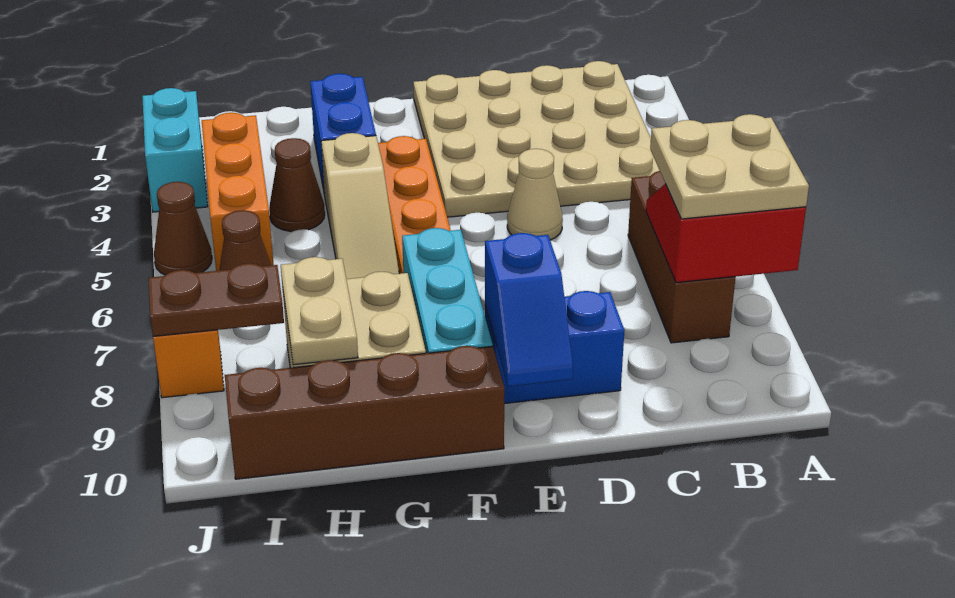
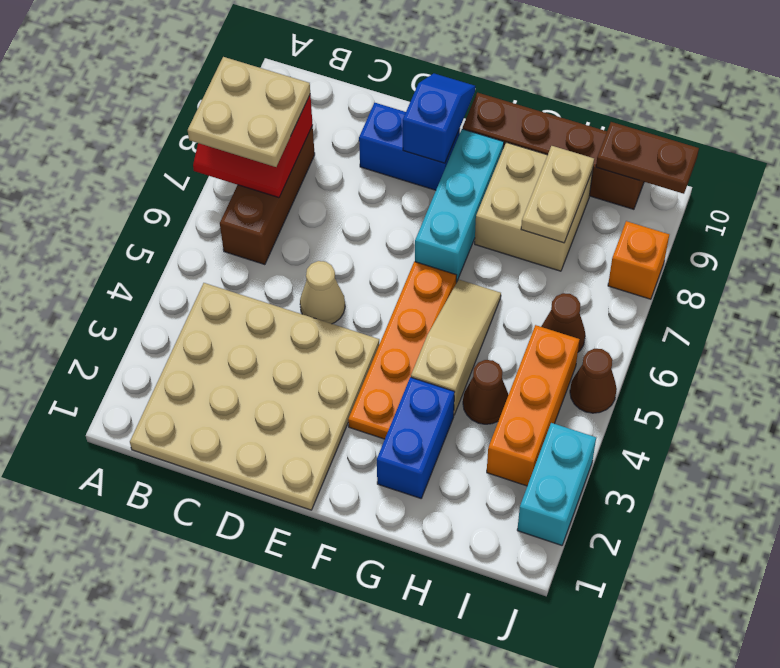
brown 1x2 plate [148,263,284,336] -> brown 1x2 plate moved to [596,122,699,194]

